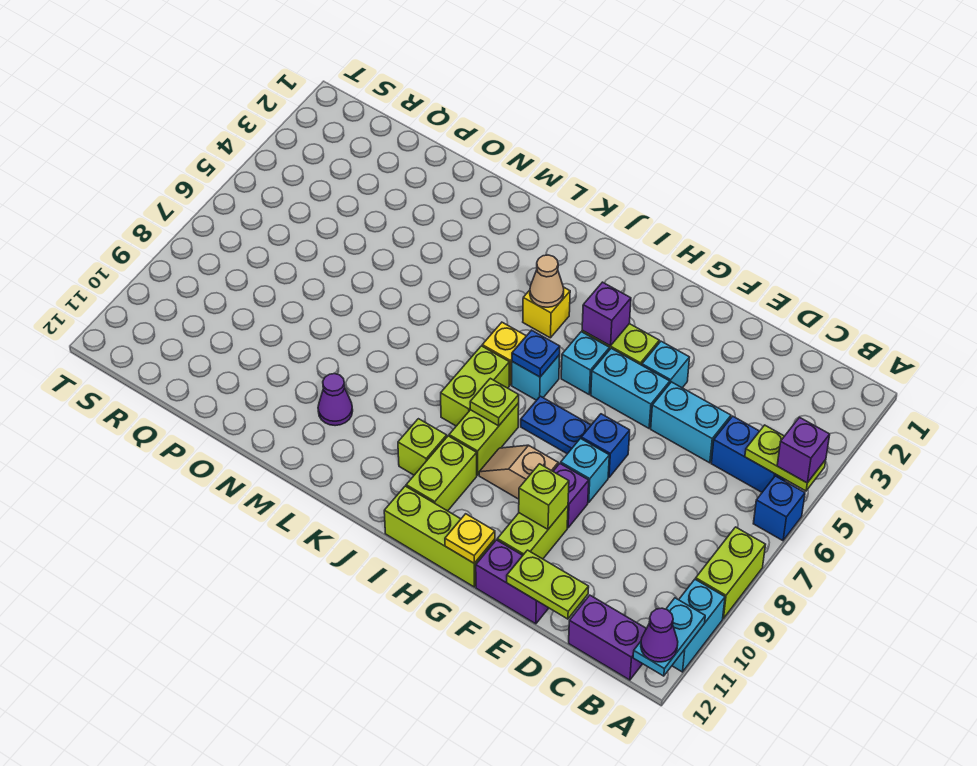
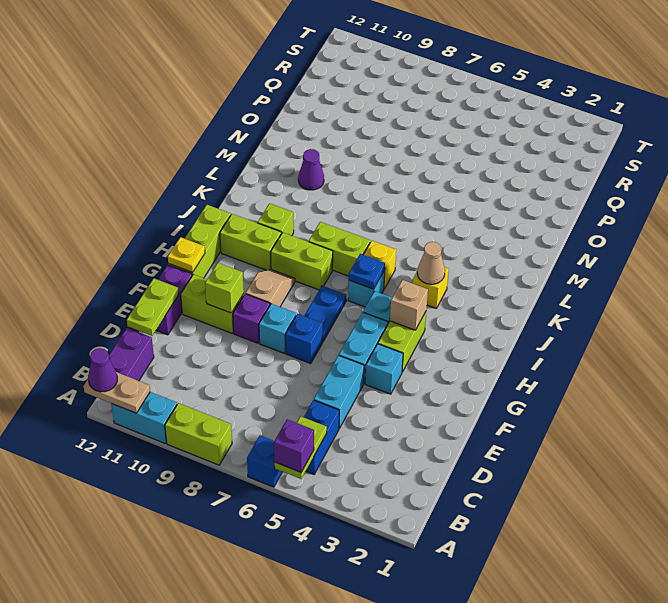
cyan 1x2 plate [633,598,705,676] -> tan 1x2 plate [84,372,150,413]
purple 1x1 brick [582,282,631,346] -> tan 1x1 brick [390,280,428,330]
lime 1x1 plate [470,378,519,426] -> none

